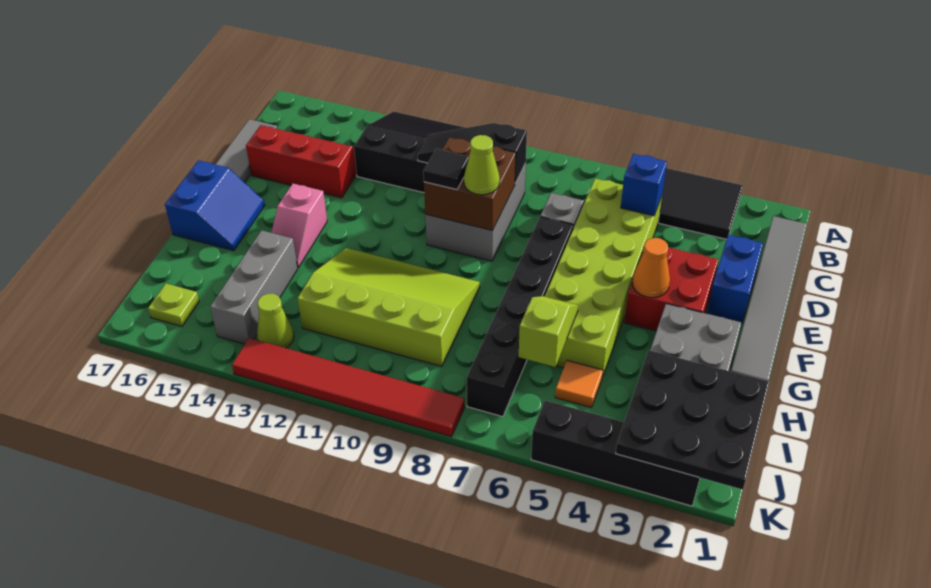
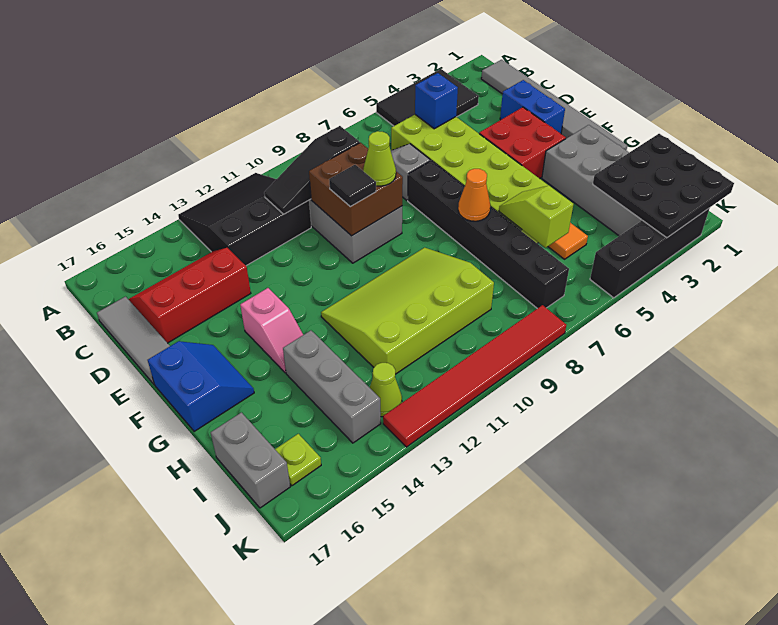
orange 1x1 cone [632,238,670,298] -> orange 1x1 cone moved to [458,169,490,221]
none -> grey 1x2 brick [211,412,290,508]

